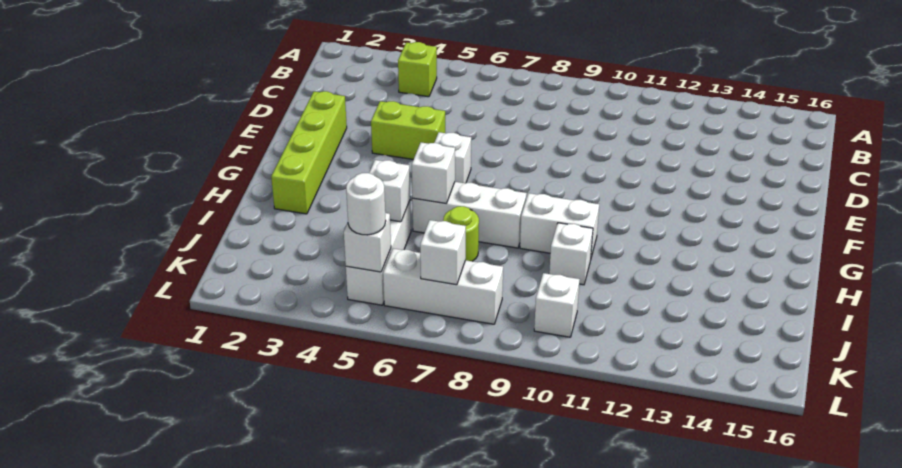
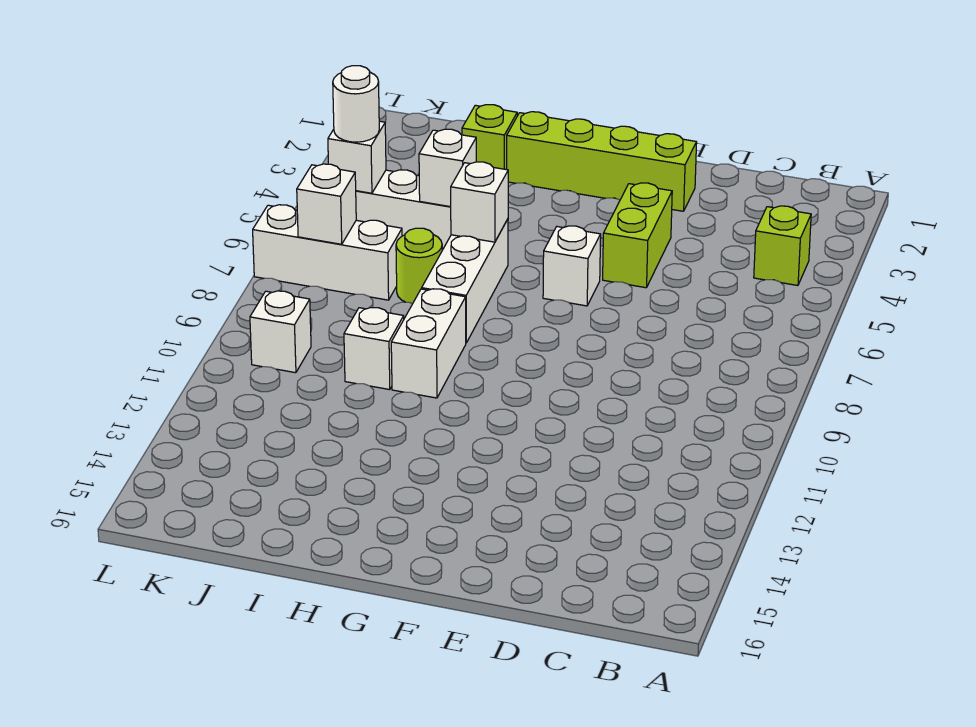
none -> lime 1x1 brick [462,105,517,170]
white 1x3 brick [383,249,503,324] -> white 1x3 brick turned to [253,205,402,300]

